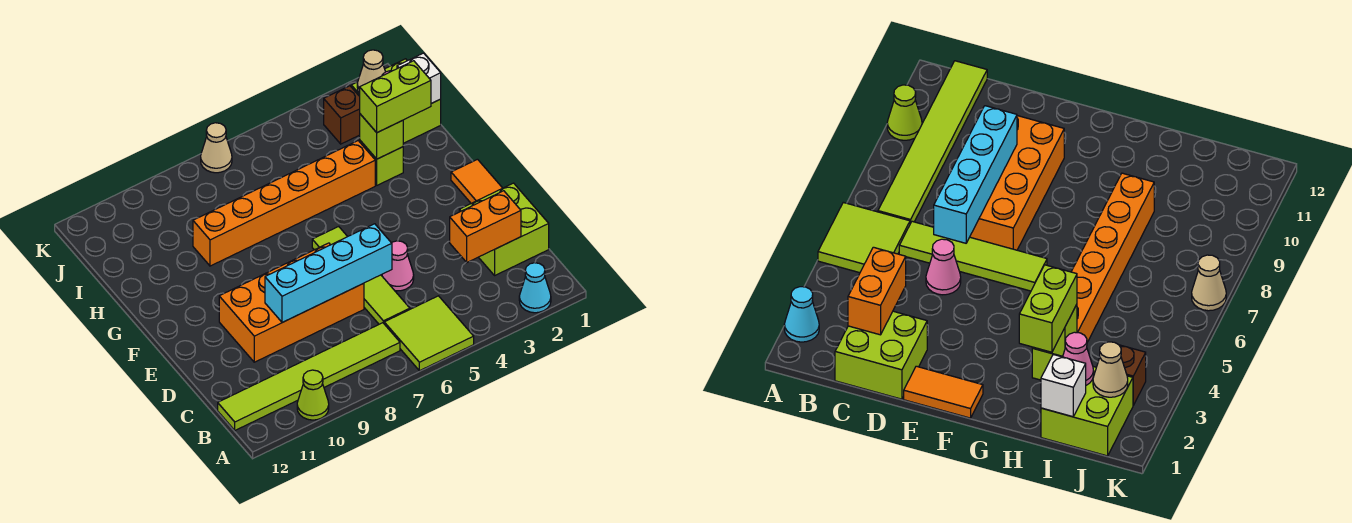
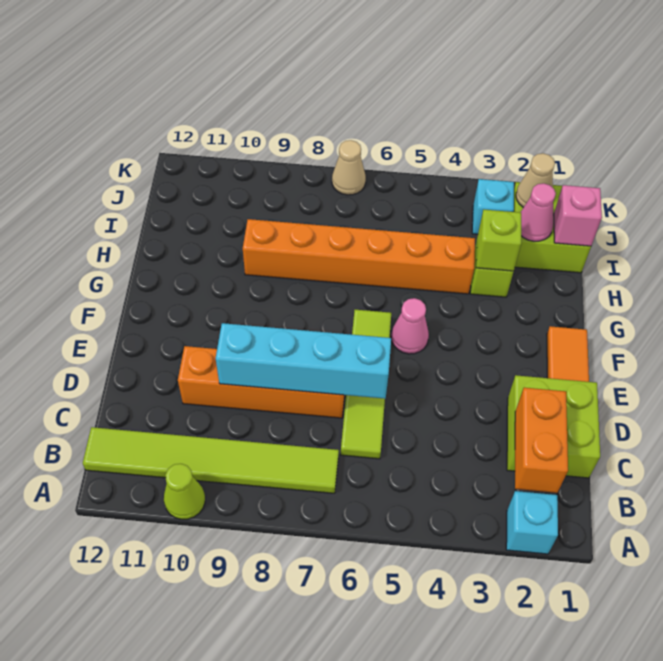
cyan 1x1 cone [519,263,551,313] -> cyan 1x1 brick [506,491,558,554]
lime 2x2 tile [384,296,474,371] -> none
orange 1x2 brick [450,191,521,262] -> orange 1x2 brick turned to [515,387,568,493]
pink 1x1 cone [382,241,414,291] -> pink 1x1 cone moved to [391,298,429,354]
orange 2x4 brick [219,243,364,362] -> orange 1x4 brick [178,346,344,418]
lime 1x2 brick [360,61,431,133] -> none
white 1x1 brick [397,53,441,103] -> pink 1x1 brick [554,185,602,246]
brown 1x1 brick [324,86,360,144] -> cyan 1x1 brick [472,179,514,234]

